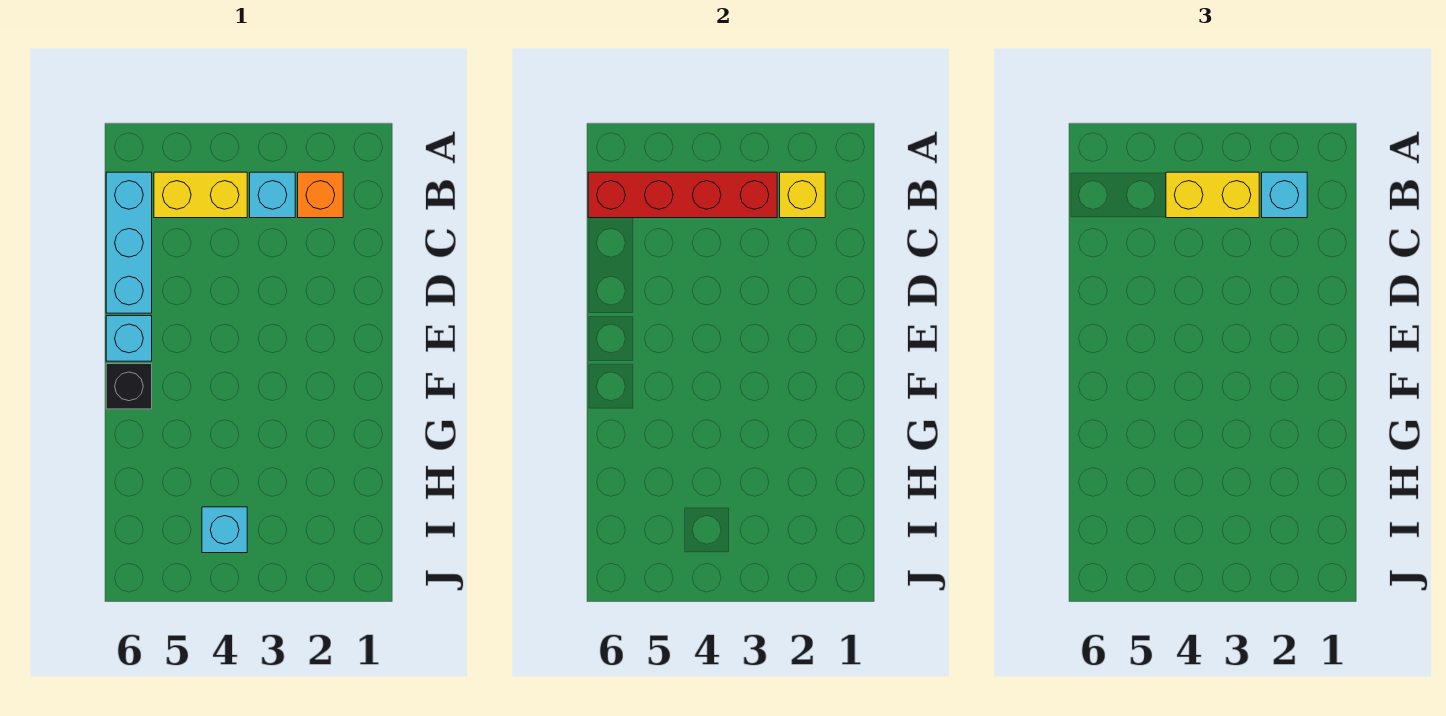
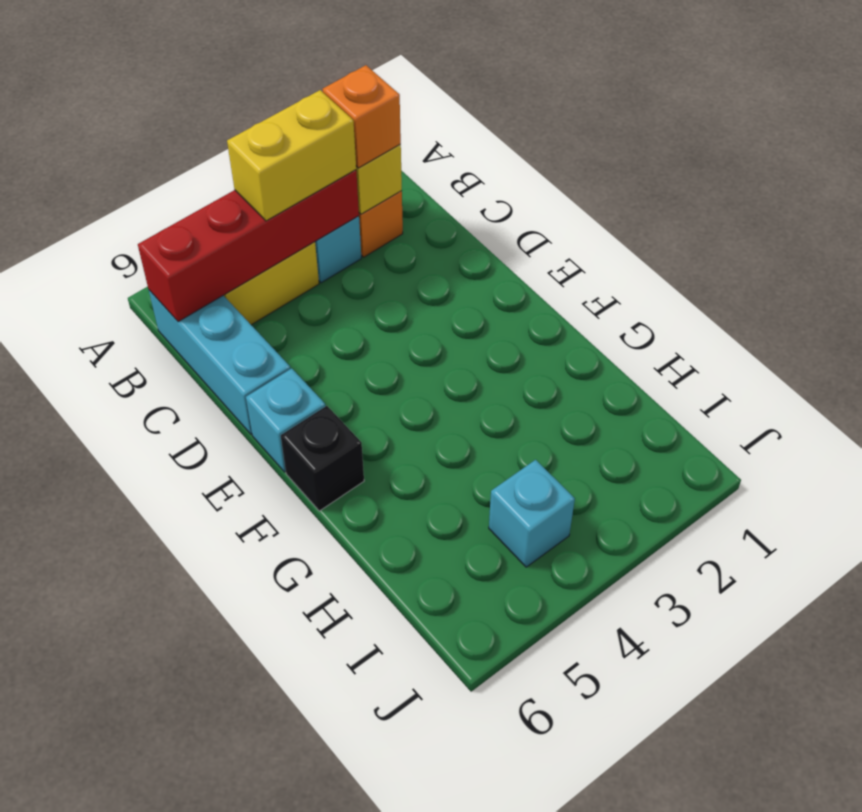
cyan 1x1 brick [1262,172,1307,218] -> orange 1x1 brick [322,65,401,168]

